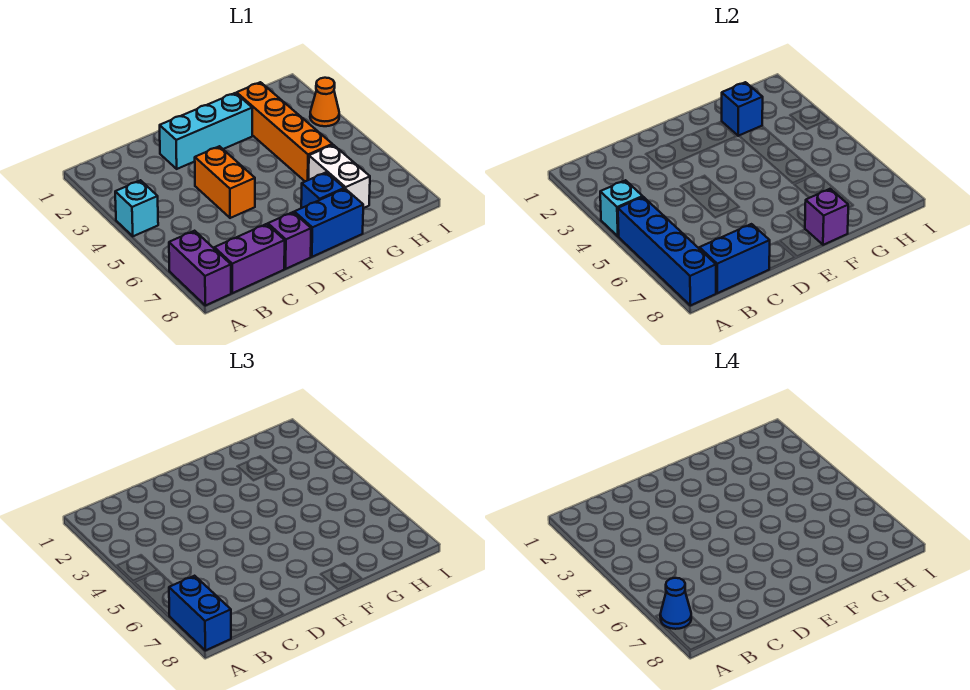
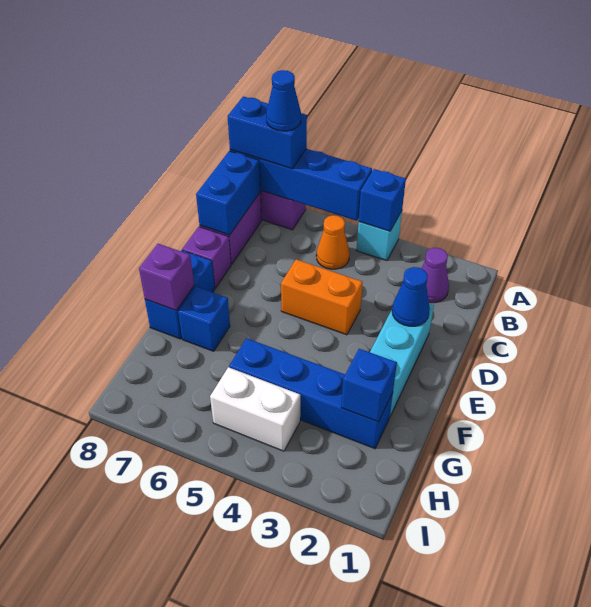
cyan 1x1 brick [600,180,643,236] -> blue 1x1 brick [359,169,406,231]
none -> purple 1x1 cone [421,248,449,303]
none -> blue 1x1 cone [392,267,430,326]
orange 1x4 brick [237,82,332,181] -> blue 1x4 brick [229,338,393,449]
white 1x2 brick [309,145,370,208] -> white 1x2 brick moved to [210,367,300,451]
orange 1x1 cone [310,78,339,126] -> orange 1x1 cone moved to [316,215,350,269]

